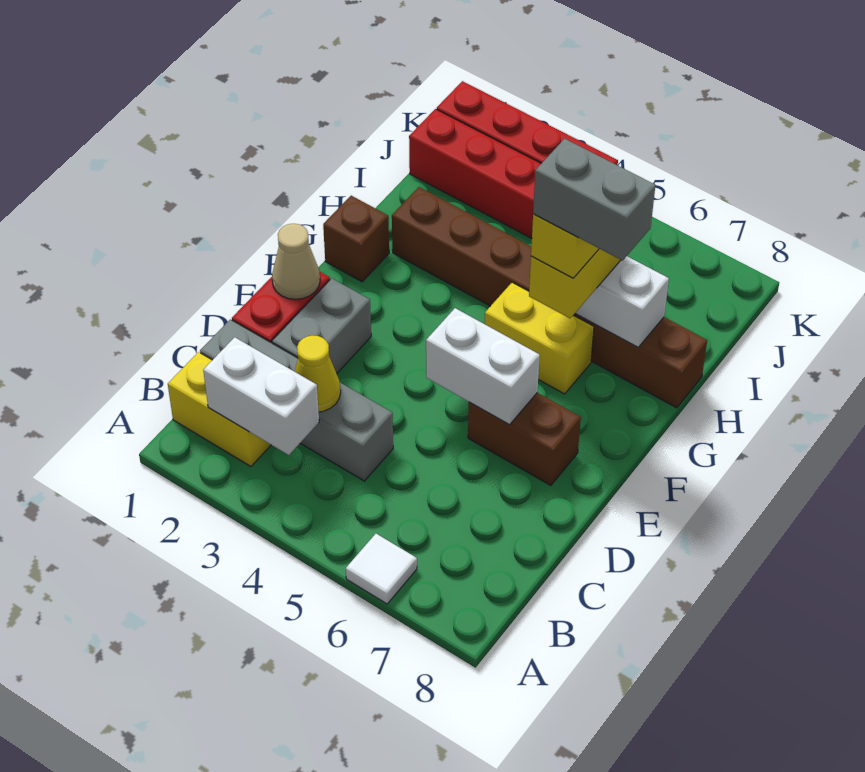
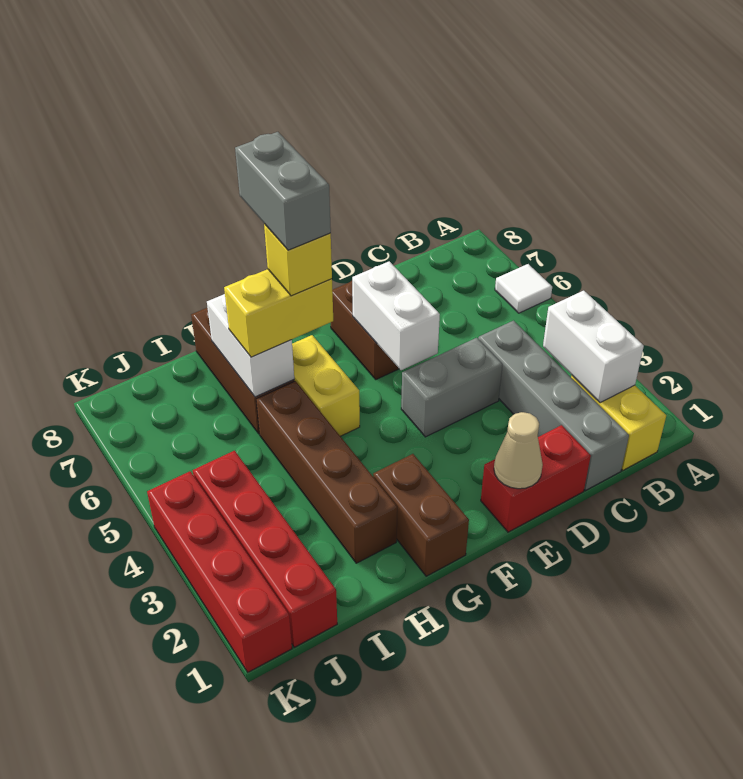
yellow 1x1 cone [295,335,341,412] -> none
grey 1x2 brick [272,278,371,374] -> grey 1x2 brick moved to [401,338,502,437]
brown 1x1 brick [323,196,389,282] -> brown 1x2 brick [373,454,469,576]

